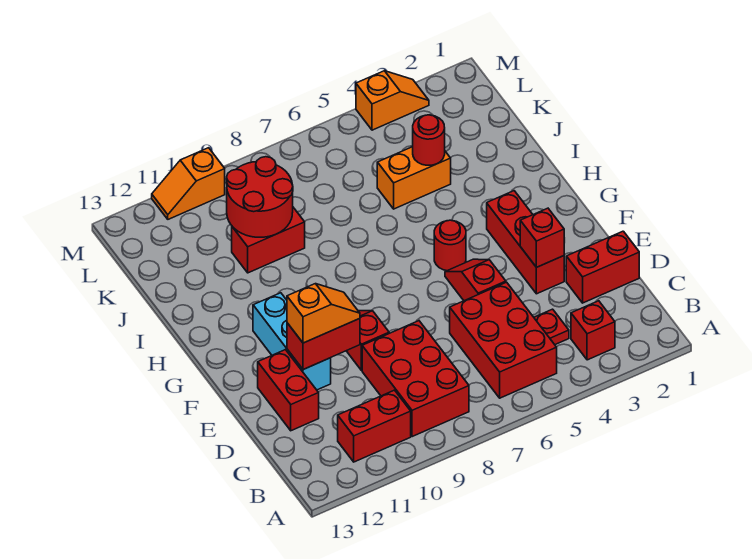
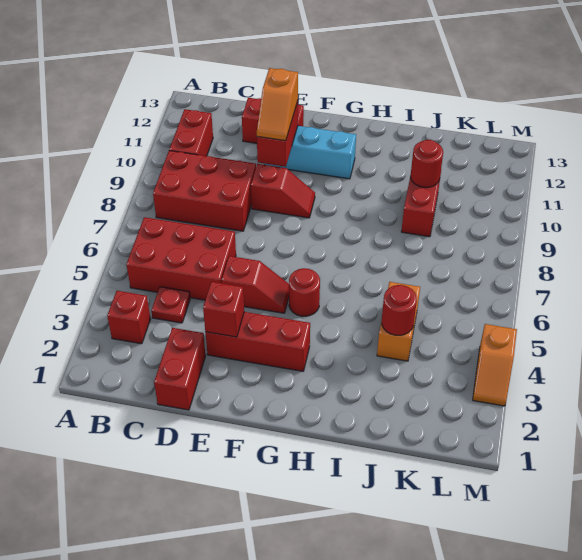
red 2x2 round brick [227,157,293,237] -> red 1x1 round brick [411,140,443,187]
orange 1x2 slope [152,148,225,219] -> none

